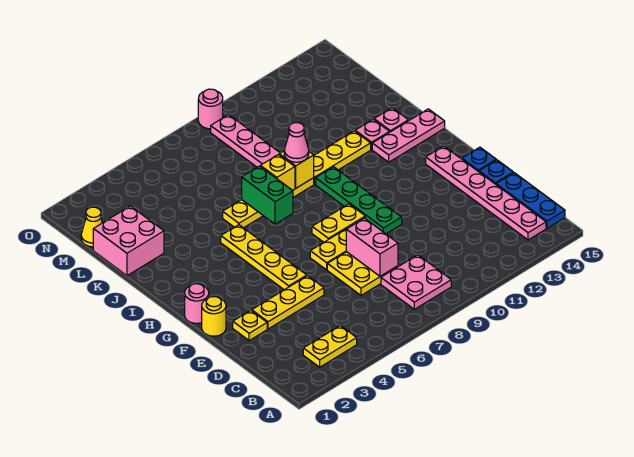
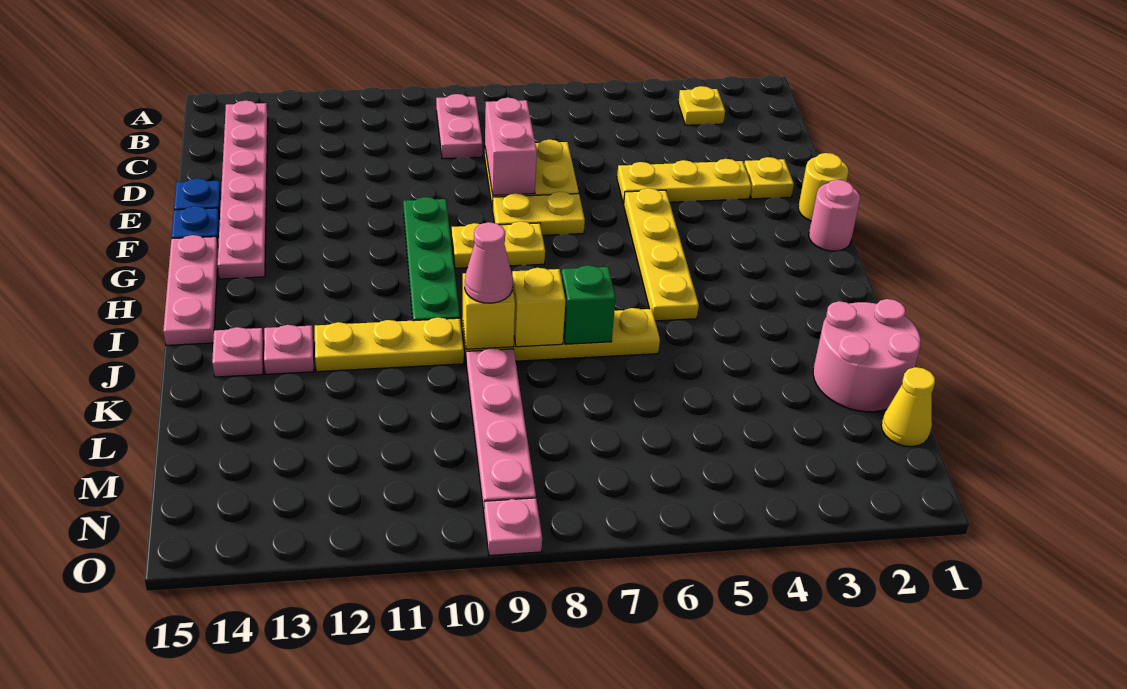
yellow 1x2 plate [303,326,357,367] -> yellow 1x1 plate [678,86,725,125]
pink 2x2 plate [381,255,451,309] -> pink 1x2 plate [436,94,483,159]
blue 1x3 plate [496,173,565,228] -> none
green 1x2 brick [242,166,293,224] -> green 1x1 brick [561,265,616,344]
pink 1x3 plate [372,109,445,162] -> pink 1x3 plate turned to [163,235,218,345]
pink 2x2 brick [93,206,164,276] -> pink 2x2 round brick [813,299,921,412]
pink 1x1 round brick [198,89,223,129] -> pink 1x1 plate [484,498,542,556]

